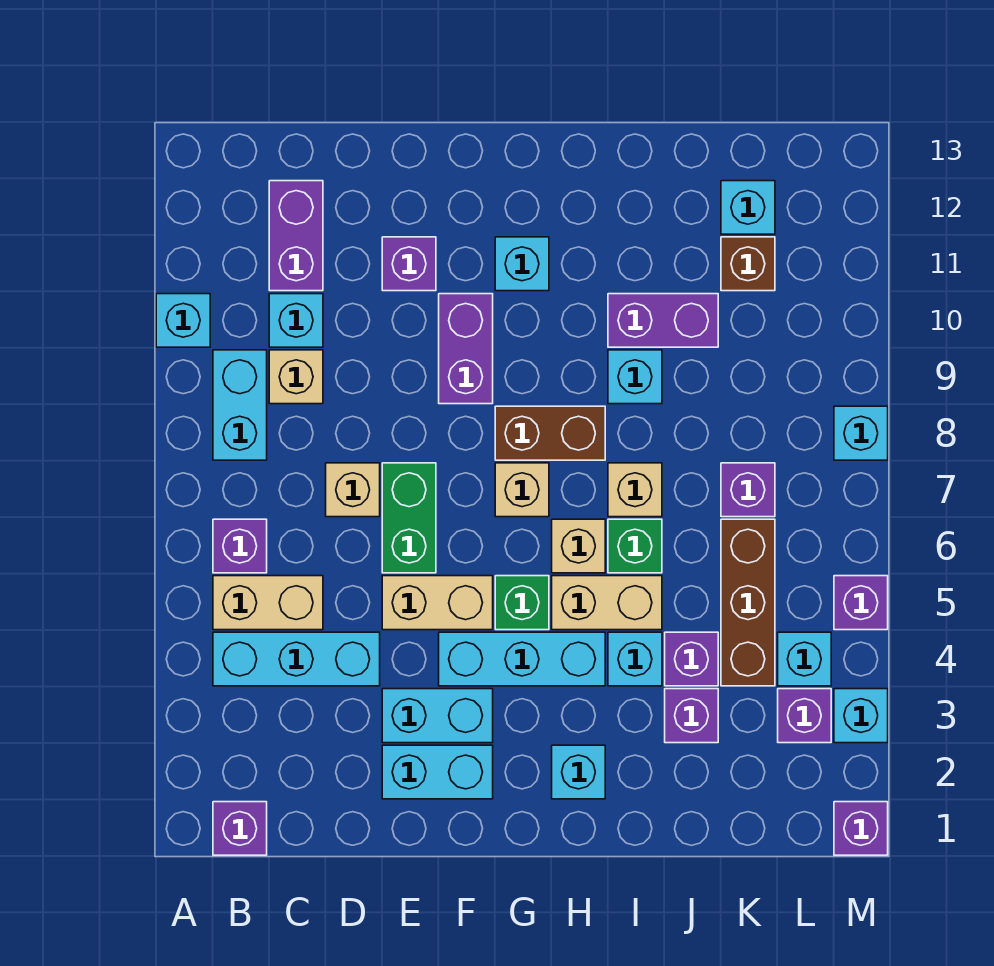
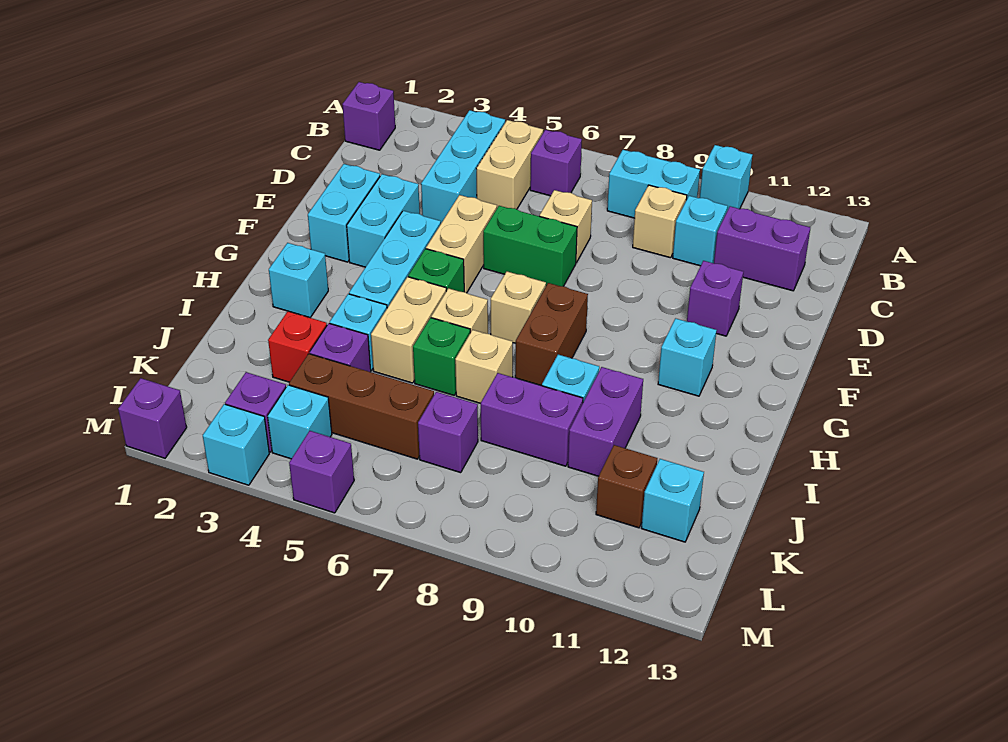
purple 1x2 brick [439,294,493,404] -> purple 1x2 brick moved to [481,373,583,466]
purple 1x1 brick [665,689,718,743] -> red 1x1 brick [268,311,327,382]
cyan 1x1 brick [834,406,888,460] -> none

